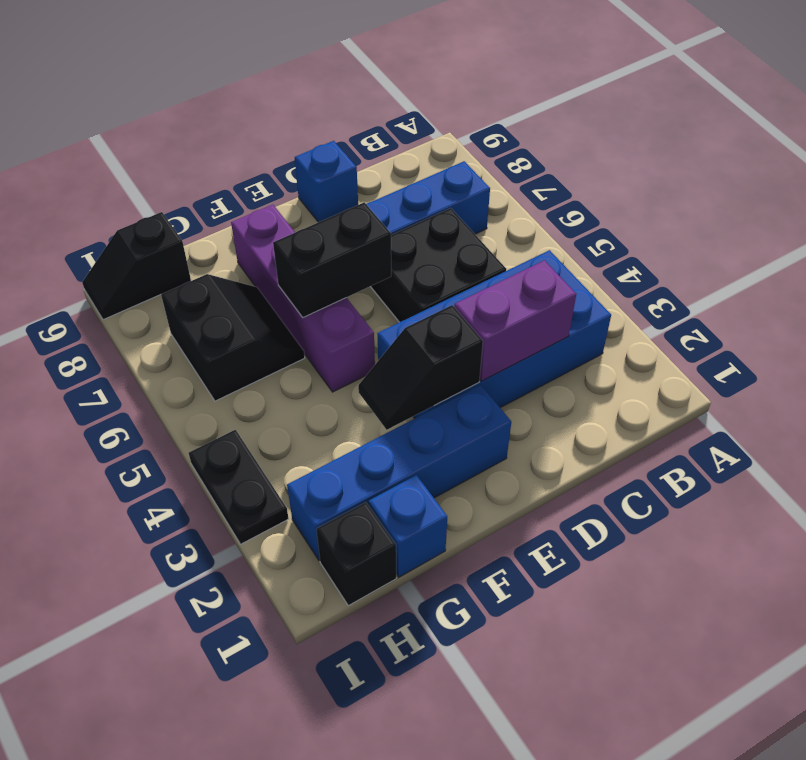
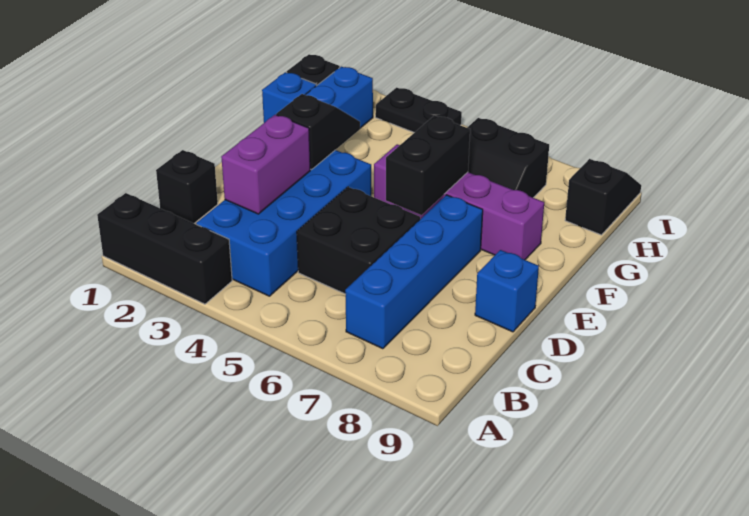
none -> black 1x3 brick [97,193,232,304]
none -> black 1x1 brick [156,150,218,223]

